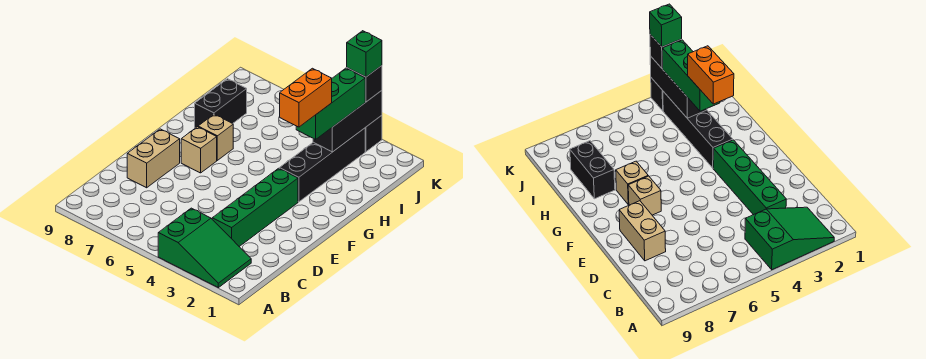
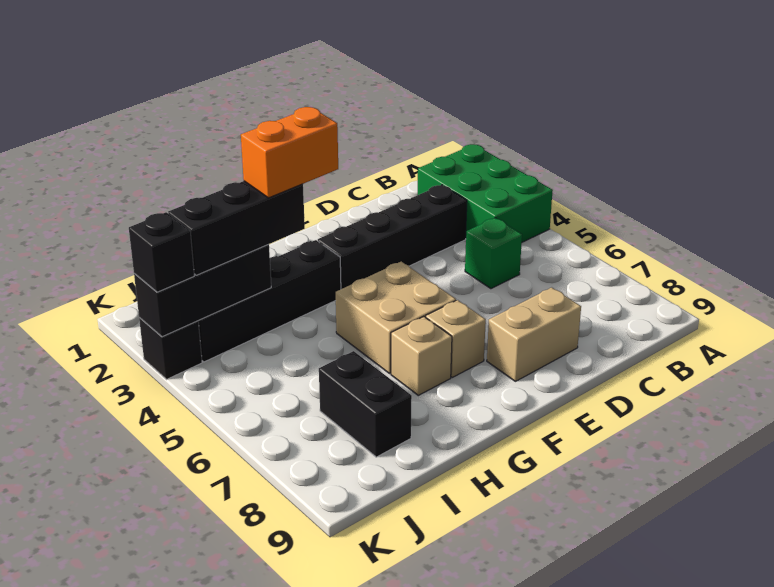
green 2x3 slope [158,208,251,288] -> green 2x3 brick [418,144,553,242]
green 1x4 brick [212,168,298,246] -> black 1x4 brick [318,185,467,289]
none -> tan 2x2 brick [336,262,456,373]
green 1x3 brick [296,68,365,139] -> black 1x3 brick [168,181,305,275]
black 1x2 brick [195,79,247,128] -> black 1x2 brick turned to [319,351,412,457]
green 1x1 brick [347,31,382,77] -> green 1x1 brick moved to [465,218,522,289]

